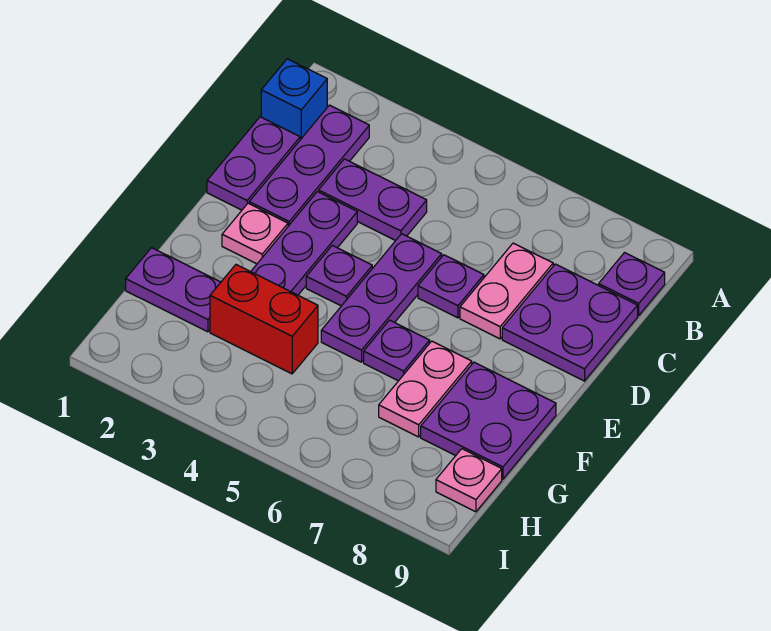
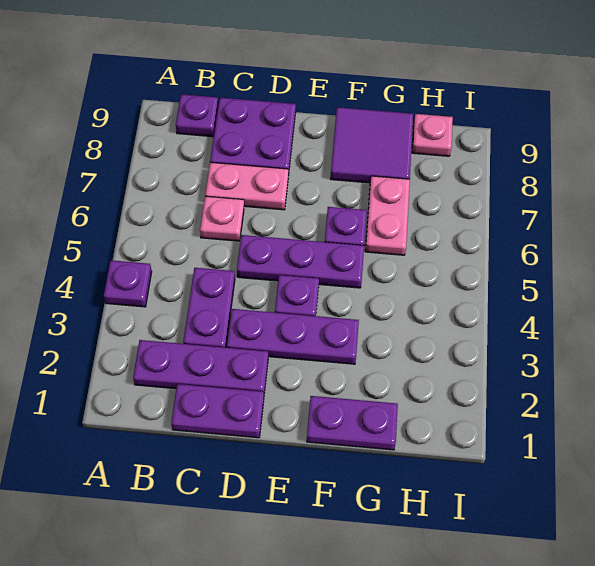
blue 1x1 brick [261,59,327,140] -> none
purple 1x1 plate [418,255,484,318] -> purple 1x1 plate moved to [104,260,152,307]
pink 1x1 plate [222,203,288,264] -> pink 1x1 plate moved to [200,196,244,241]
pink 1x2 plate [379,341,472,437] -> pink 1x2 plate turned to [365,176,410,255]
purple 2x2 plate [421,362,556,479] -> purple 2x2 tile [330,107,413,183]
purple 1x2 plate [126,248,221,332] -> purple 1x2 plate turned to [307,396,398,450]
red 1x2 brick [210,265,318,374] -> none

